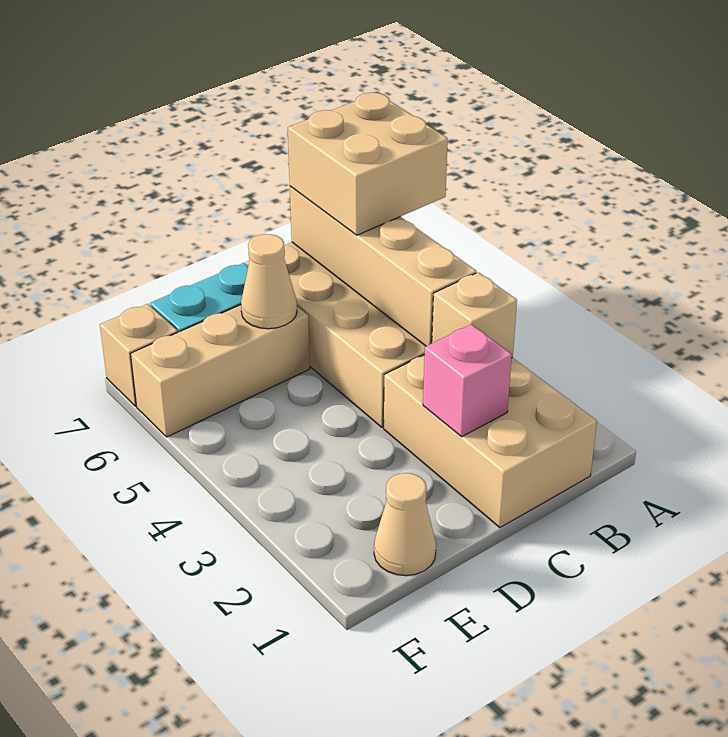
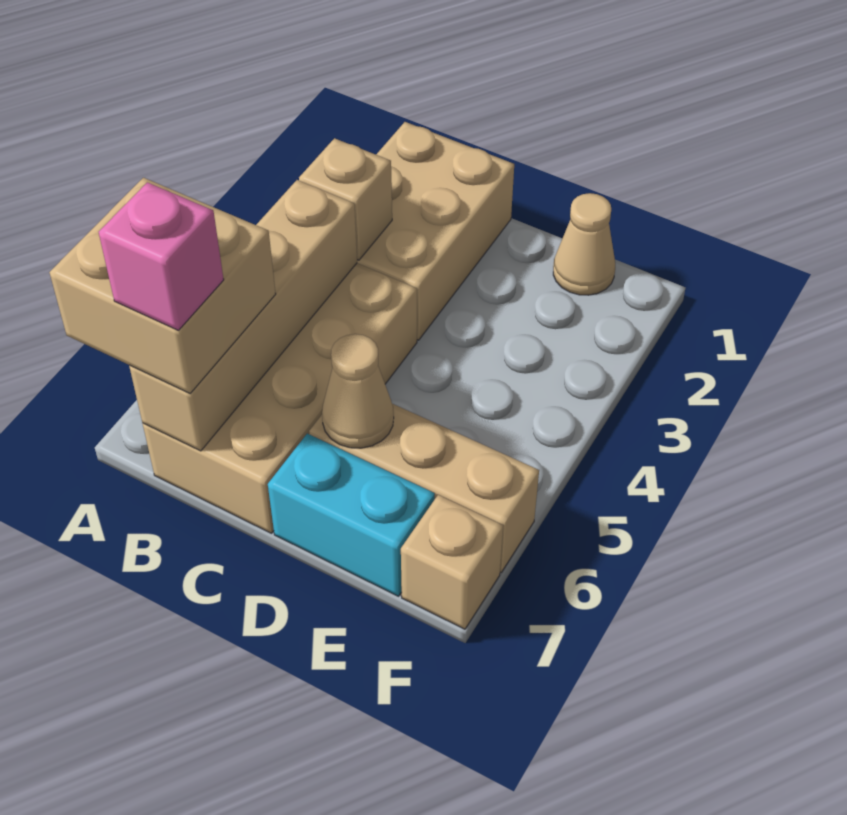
pink 1x1 brick [423,324,512,437] -> pink 1x1 brick moved to [99,182,224,330]

